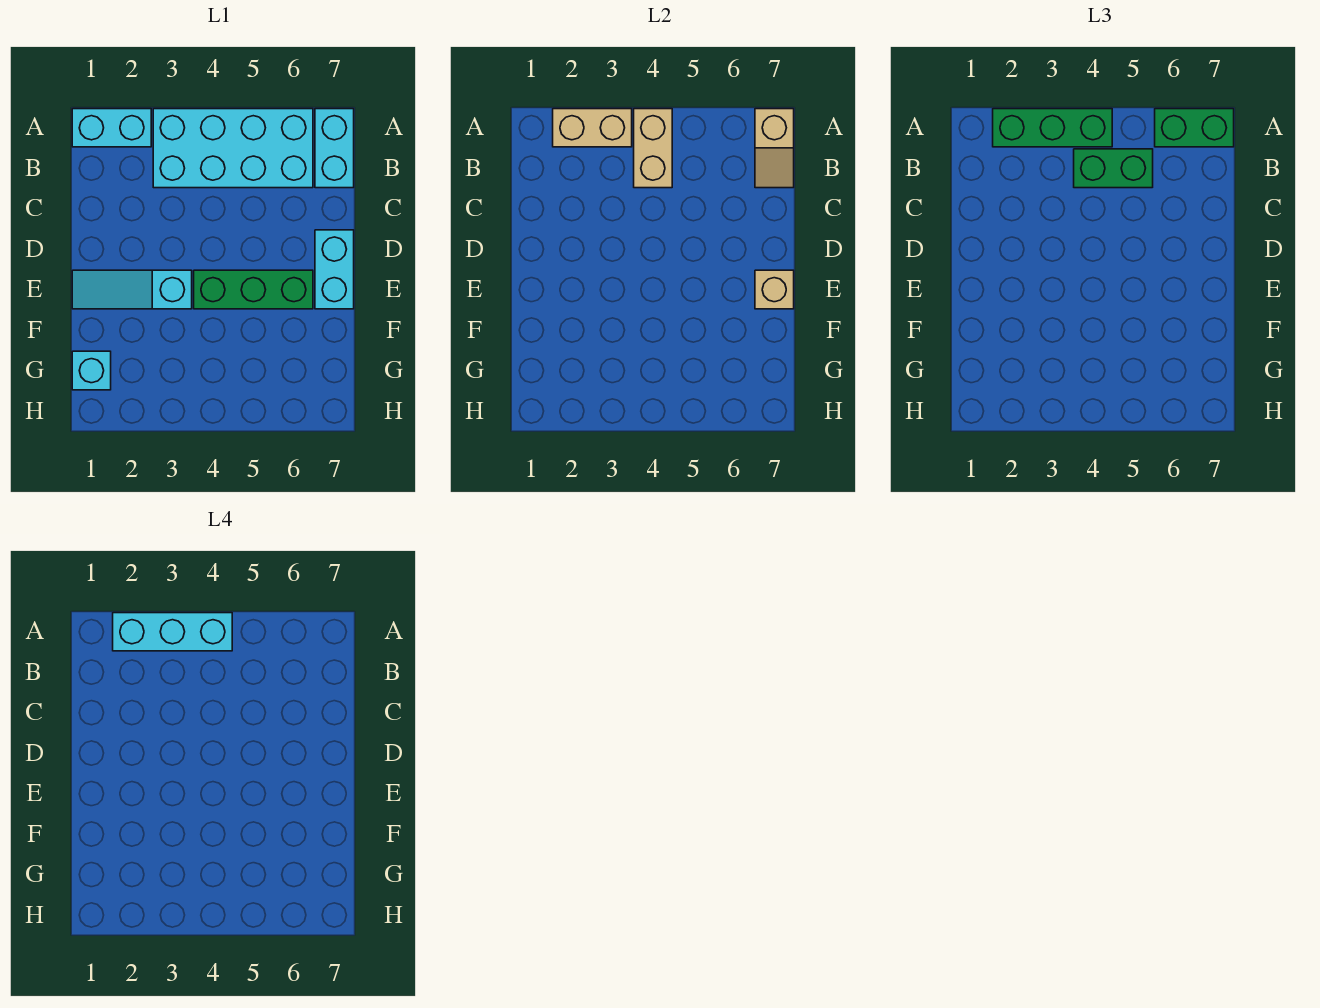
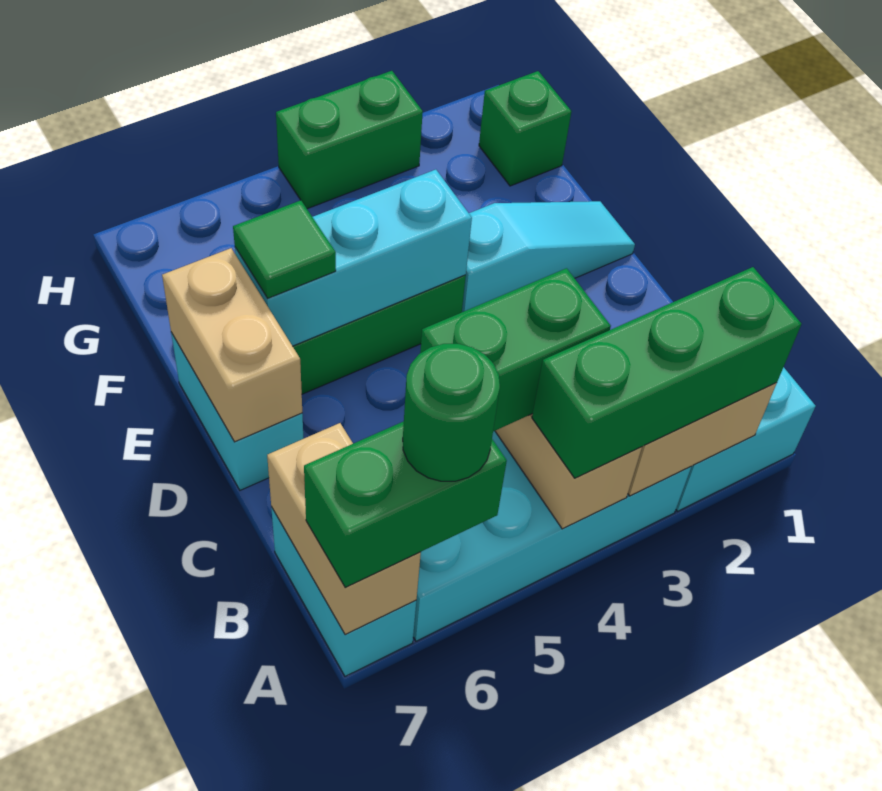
cyan 1x3 brick [113,613,232,651] -> cyan 1x3 brick moved to [235,170,472,346]
none -> green 1x1 round brick [403,344,500,481]
tan 1x2 slope [755,109,794,188] -> tan 1x2 brick [267,423,421,635]
none -> green 1x1 tile [233,200,336,298]
tan 1x1 brick [755,270,794,309] -> tan 1x2 brick [162,248,302,442]
cyan 1x1 brick [72,351,111,390] -> green 1x1 brick [479,71,571,186]
none -> green 1x2 brick [276,71,423,209]

